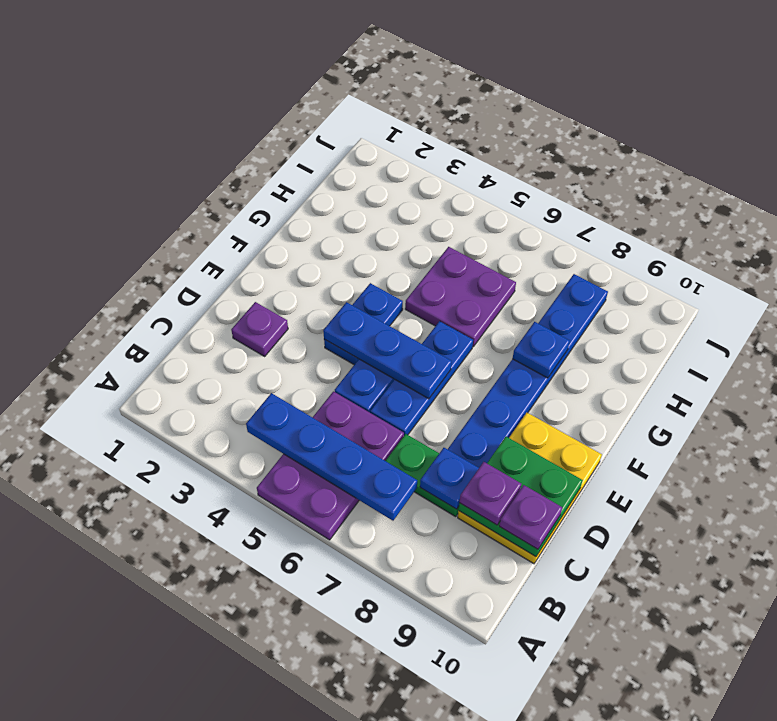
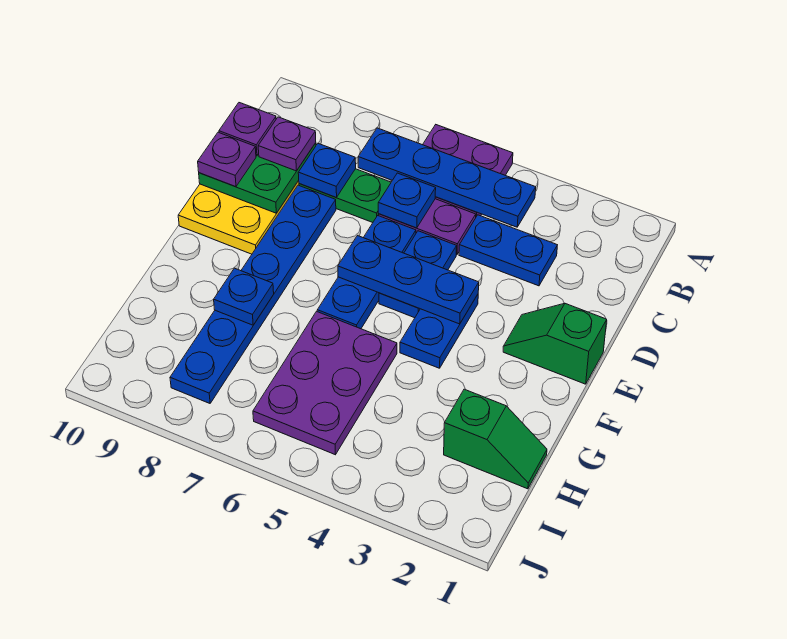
none -> blue 1x2 plate [459,215,557,286]
none -> blue 1x1 plate [378,173,436,228]
purple 1x1 plate [231,302,288,356] -> purple 1x1 plate moved to [198,132,256,187]
none -> green 1x2 slope [503,303,607,384]
purple 2x2 plate [405,247,516,347] -> purple 2x3 plate [253,311,397,455]
none -> green 1x2 slope [444,389,547,489]

